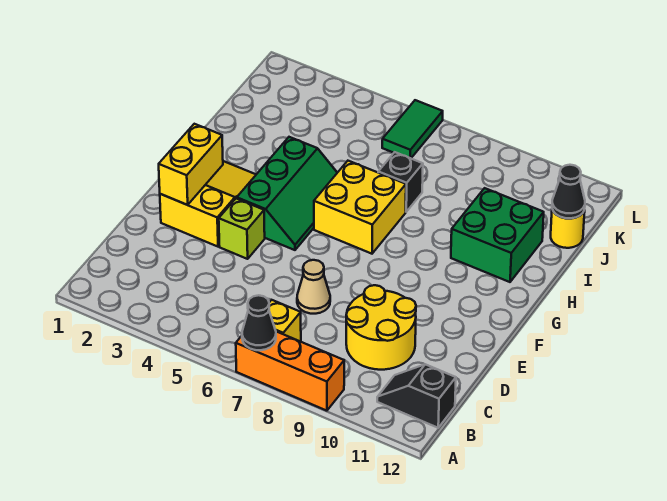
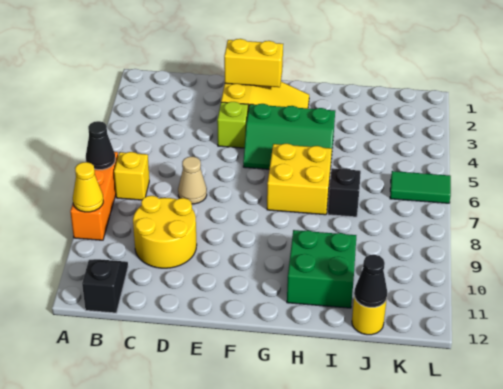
none -> yellow 1x1 cone [73,162,103,212]

